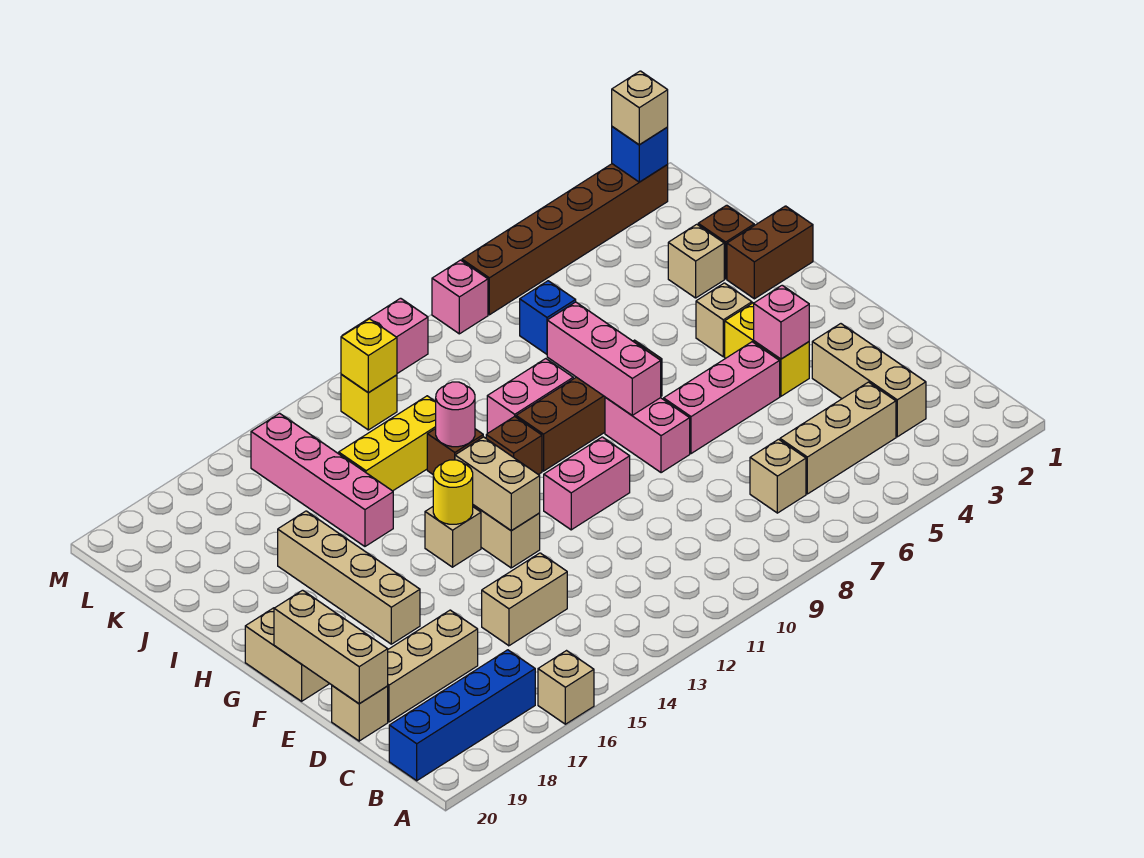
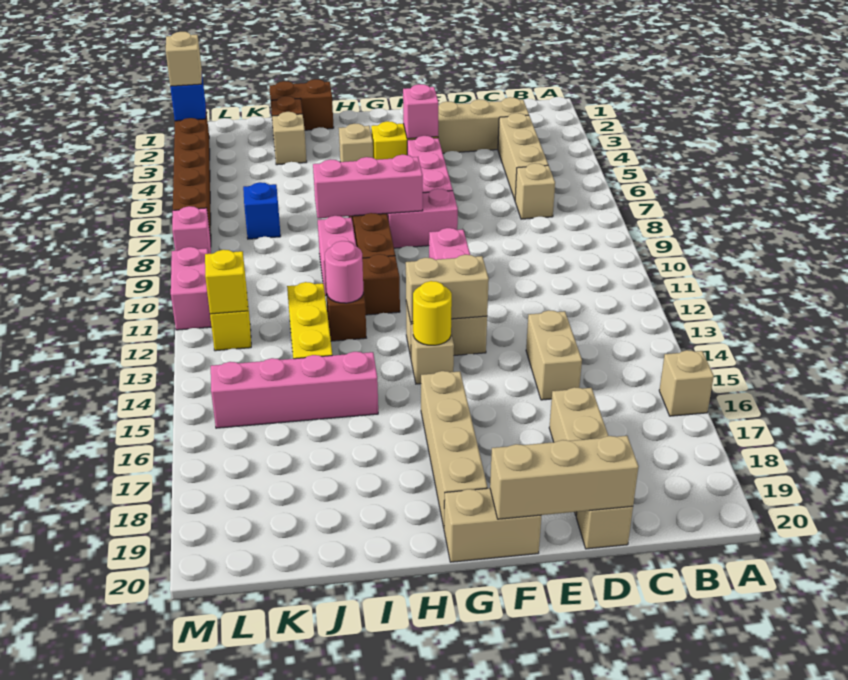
blue 1x4 brick [389,650,535,781] -> none
tan 1x4 brick [278,511,420,644] -> tan 1x4 brick turned to [421,371,487,527]
brown 1x2 brick [727,206,813,299] -> brown 1x2 brick turned to [269,79,334,130]

